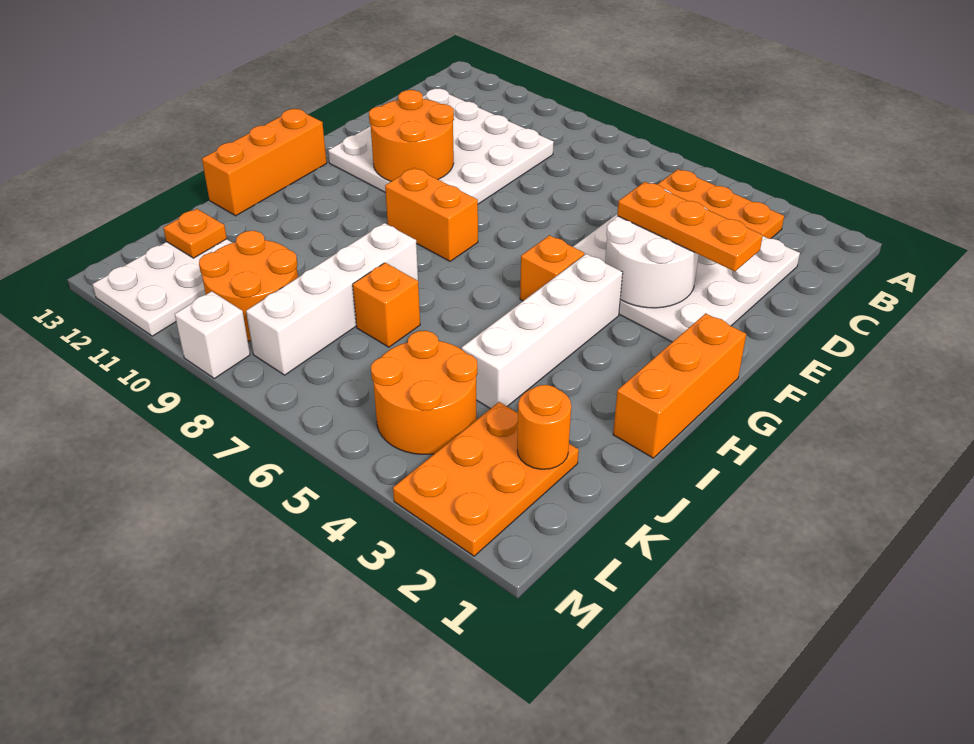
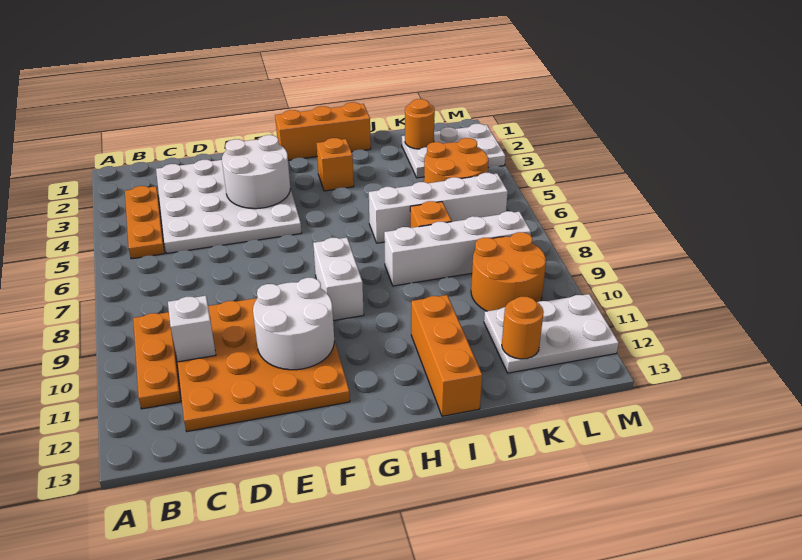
white 4x4 plate [328,89,554,204] -> orange 4x4 plate [178,298,350,431]
orange 1x3 plate [617,182,763,271] -> orange 1x3 plate moved to [133,312,181,409]
orange 2x2 round brick [369,90,454,181] -> white 2x2 round brick [253,278,334,370]
white 1x4 brick [462,254,623,409] -> white 1x4 brick moved to [369,173,508,243]
orange 1x1 brick [520,235,584,301] -> orange 1x1 brick moved to [316,138,354,191]
orange 1x2 brick [385,168,478,261] -> white 1x2 brick [313,238,364,321]
orange 1x3 brick [202,109,327,216] -> orange 1x3 brick turned to [411,295,482,416]
orange 2x3 plate [393,402,579,556] -> white 2x3 plate [402,124,506,178]
orange 1x1 plate [164,209,227,258] -> orange 1x1 round brick [502,297,544,359]
white 1x1 brick [175,291,250,378] -> white 1x1 brick moved to [168,296,216,362]

